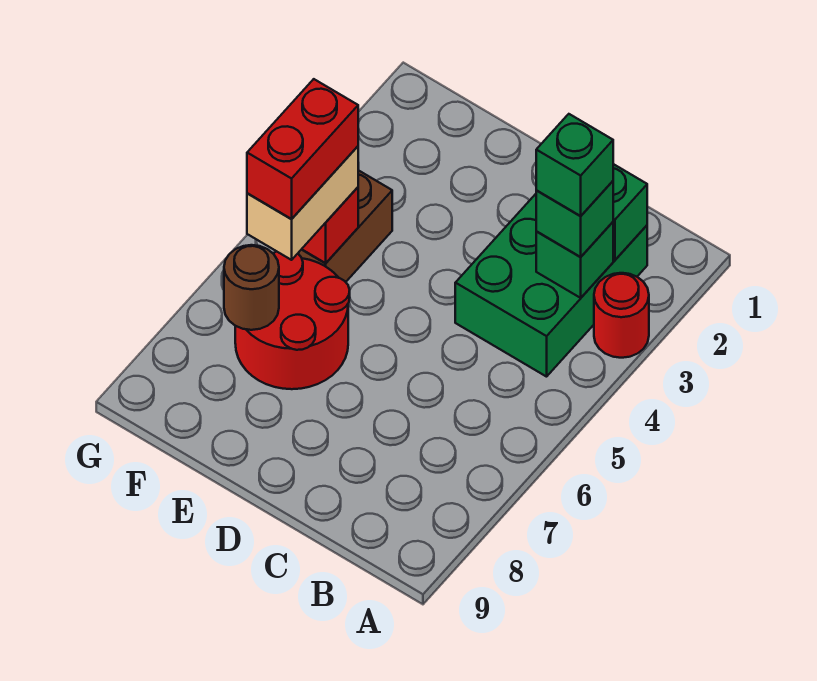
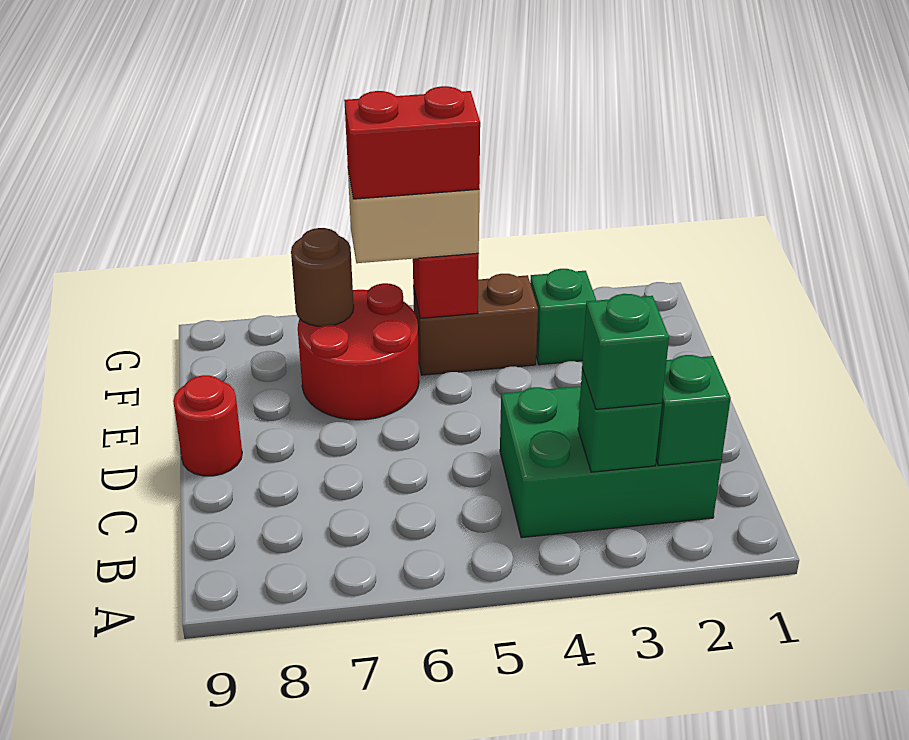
red 1x1 round brick [594,273,649,358] -> red 1x1 round brick moved to [173,375,242,476]
green 1x1 brick [536,114,613,216] -> green 1x1 brick moved to [530,269,596,365]

